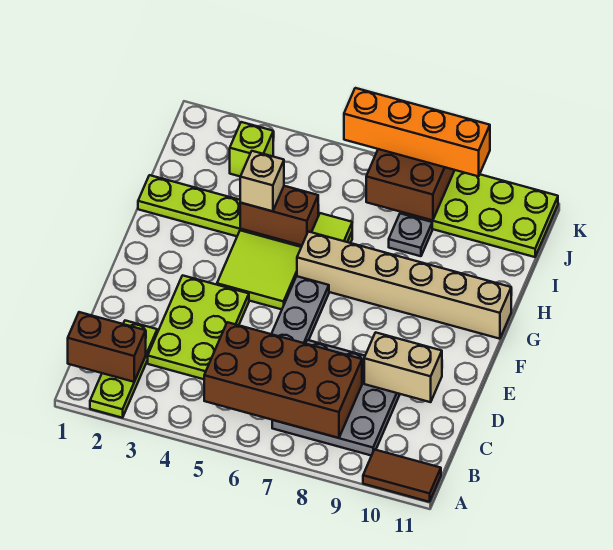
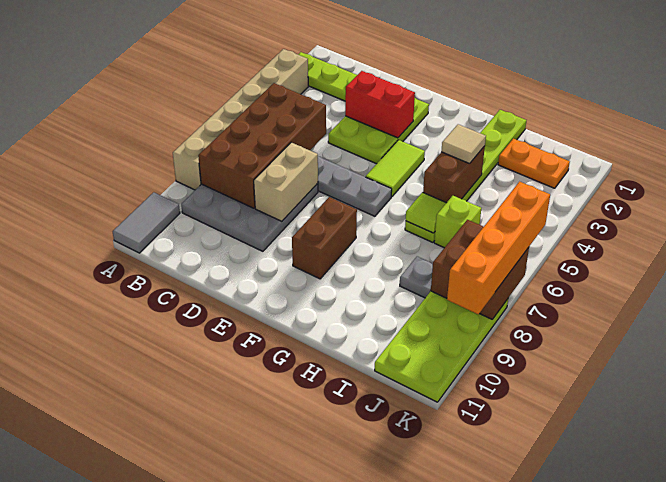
brown 1x2 tile [363,450,441,502] -> grey 1x2 tile [113,192,180,253]
brown 1x2 brick [68,312,146,382] -> brown 1x2 brick moved to [292,197,357,279]
lime 2x3 plate [148,275,249,379] -> lime 2x3 plate turned to [328,98,429,164]
none -> red 1x2 brick [345,71,415,138]
tan 1x2 brick [364,332,442,402] -> tan 1x2 brick moved to [254,142,318,221]
lime 2x2 tile [217,230,301,309] -> lime 1x2 tile [366,140,425,197]
tan 1x6 brick [297,232,511,339] -> tan 1x6 brick moved to [173,49,308,190]
tan 1x1 brick [240,151,284,211] -> tan 1x1 tile [441,124,486,164]
none -> orange 1x2 plate [498,139,570,188]
lime 1x1 brick [230,122,273,176] -> lime 1x1 brick moved to [434,196,481,248]

